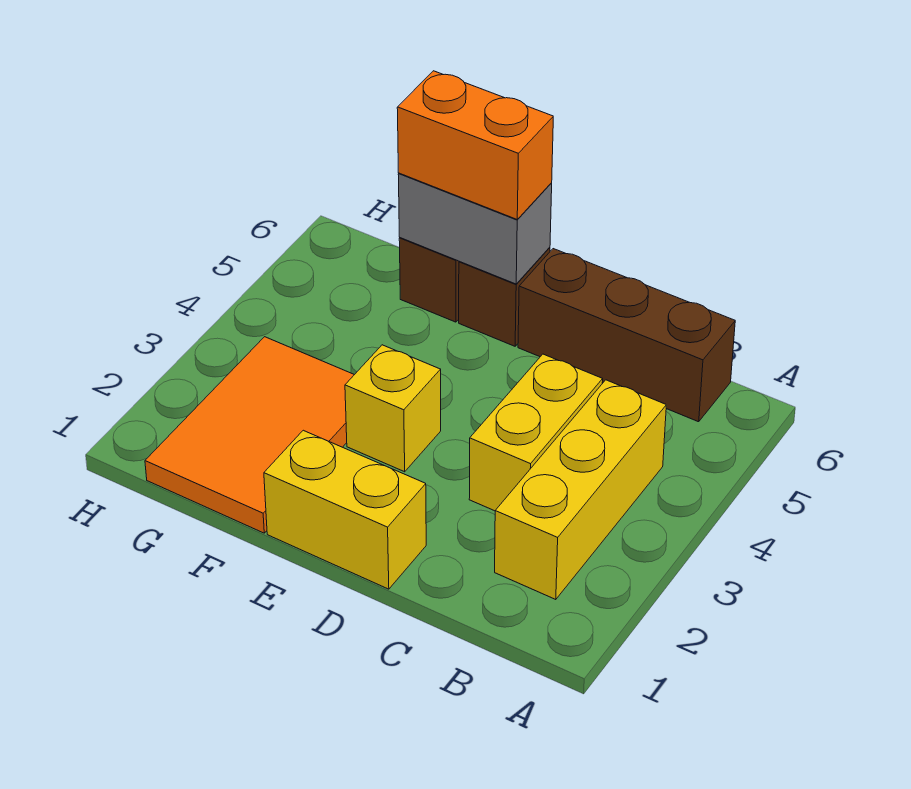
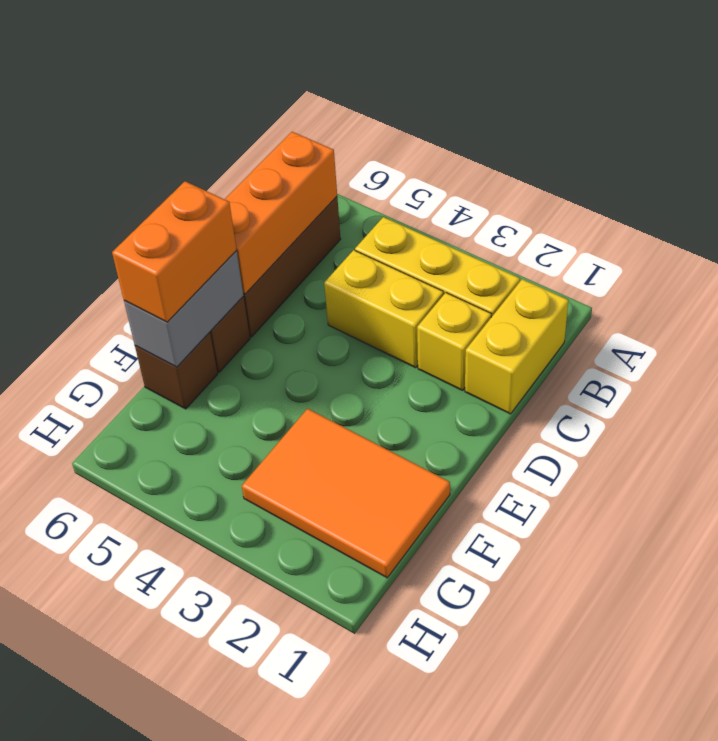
none -> orange 1x3 brick [225,132,337,294]
yellow 1x2 brick [264,430,426,589] -> yellow 1x2 brick moved to [465,279,568,414]
yellow 1x1 brick [345,345,441,472] -> yellow 1x1 brick moved to [417,293,491,390]

